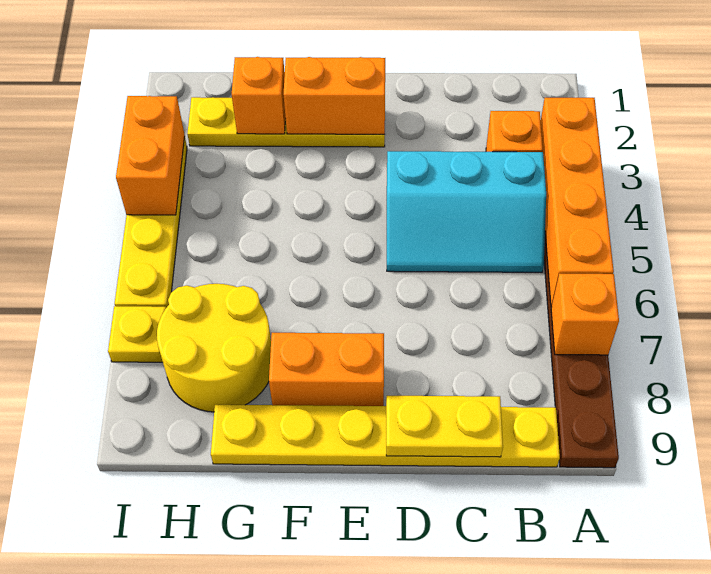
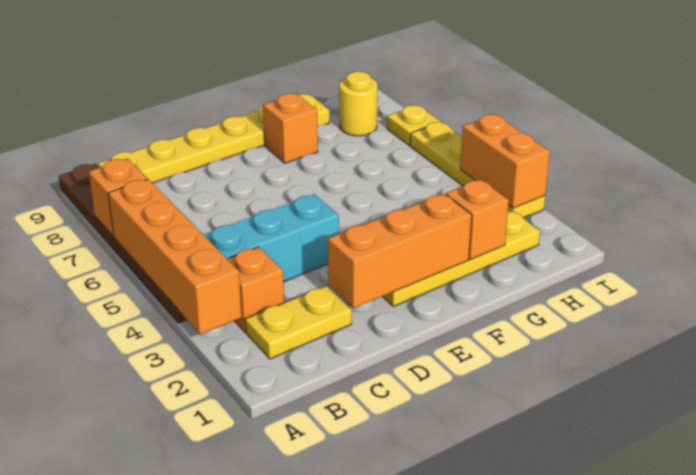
yellow 1x2 plate [386,396,503,457] -> yellow 1x2 plate moved to [245,286,352,359]
orange 1x2 brick [284,57,385,134] -> orange 1x3 brick [328,194,471,308]
orange 1x2 brick [269,333,384,406] -> orange 1x1 brick [263,94,318,163]
yellow 2x2 round brick [157,284,271,412] -> yellow 1x1 round brick [339,72,378,136]

